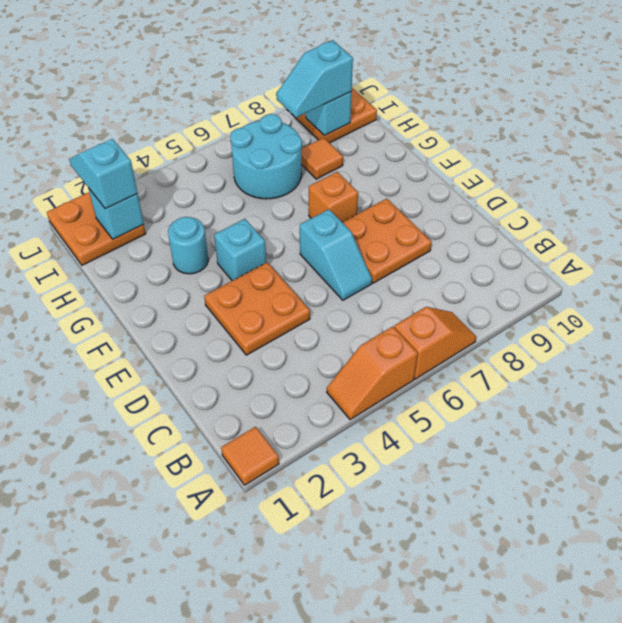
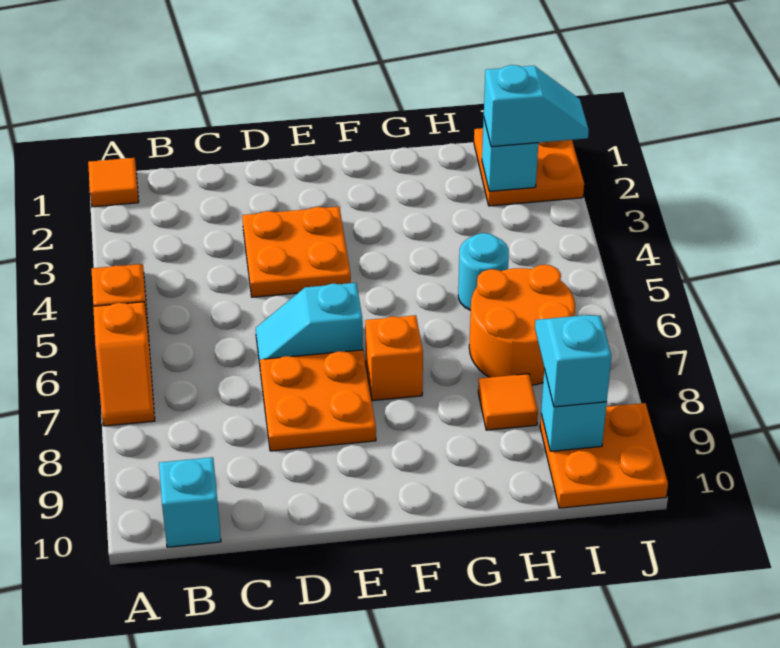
cyan 1x1 brick [214,219,266,281] -> cyan 1x1 brick moved to [159,457,221,547]
cyan 1x1 round brick [168,217,208,274] -> cyan 1x1 round brick moved to [458,233,509,310]
cyan 2x2 round brick [230,114,302,199] -> orange 2x2 round brick [469,265,575,385]

